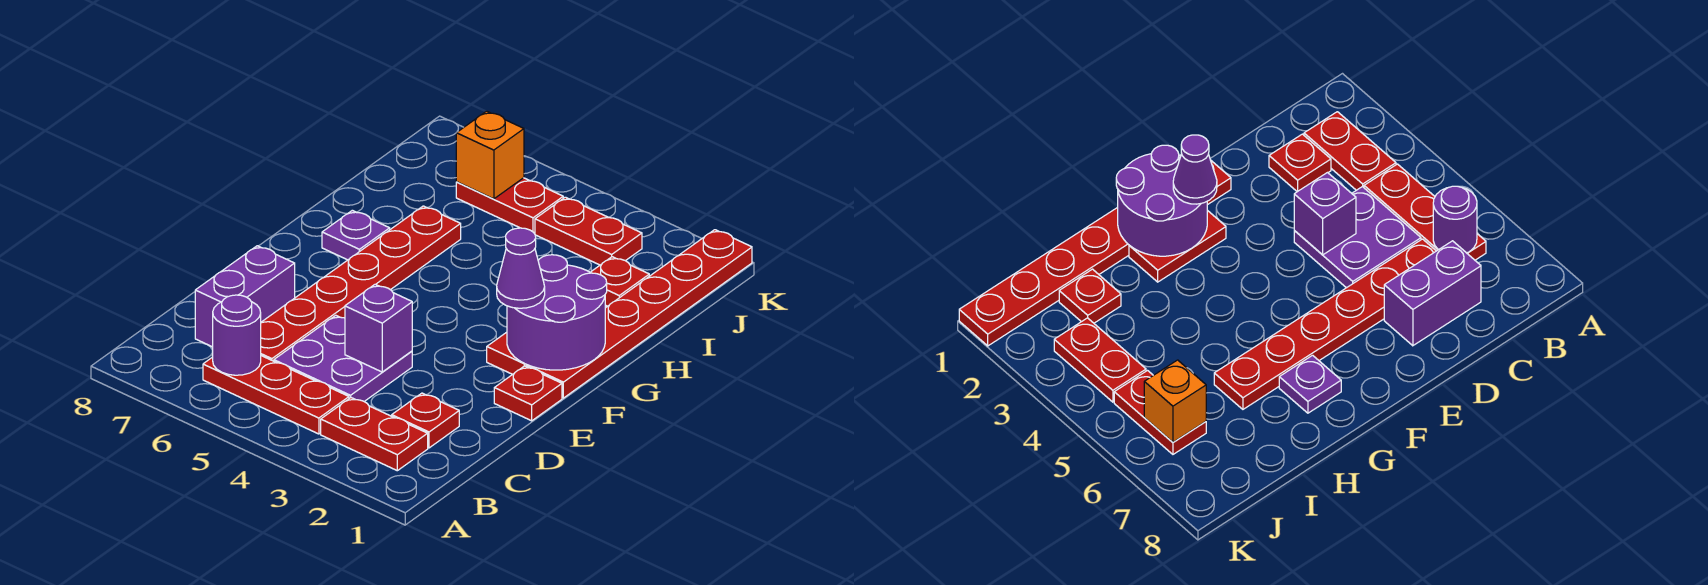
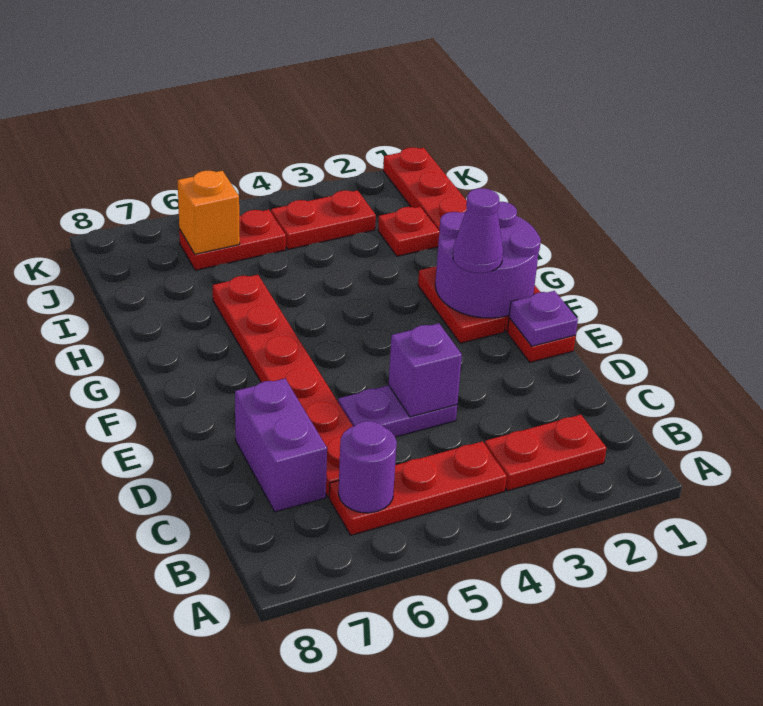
red 1x1 plate [392,393,459,448] -> none
purple 2x2 plate [274,315,412,402] -> purple 1x2 plate [338,385,457,437]
purple 1x1 plate [322,210,390,260] -> purple 1x1 plate moved to [509,291,578,346]

